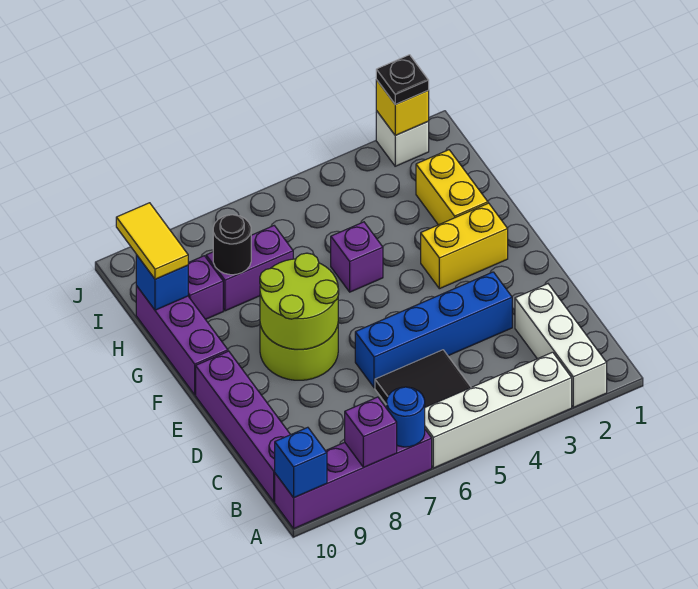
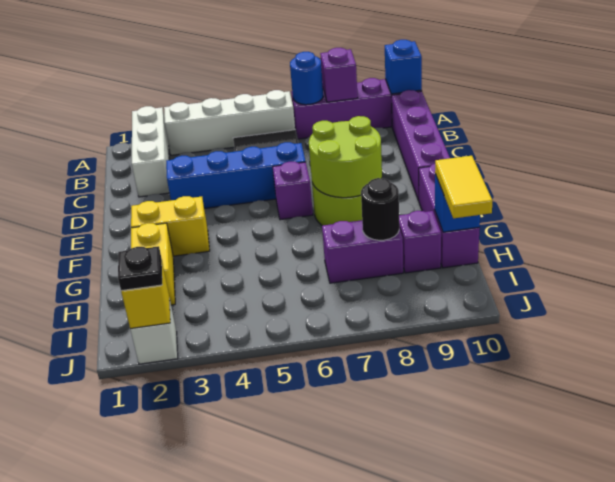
purple 1x1 brick [331,222,383,292] -> purple 1x1 brick moved to [273,162,313,220]

